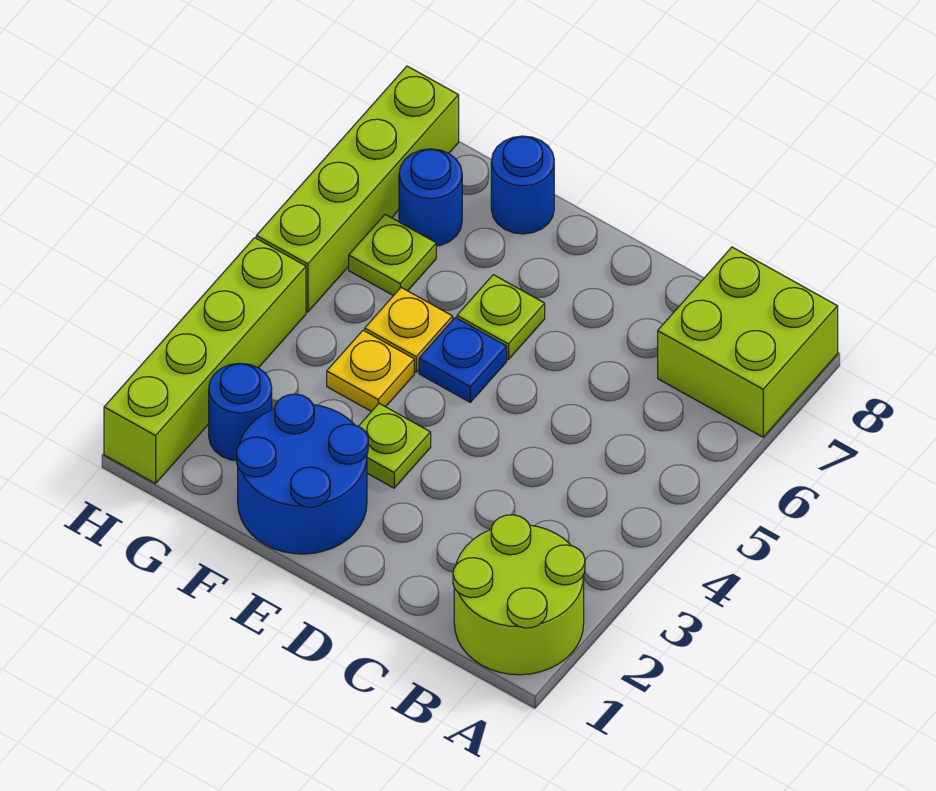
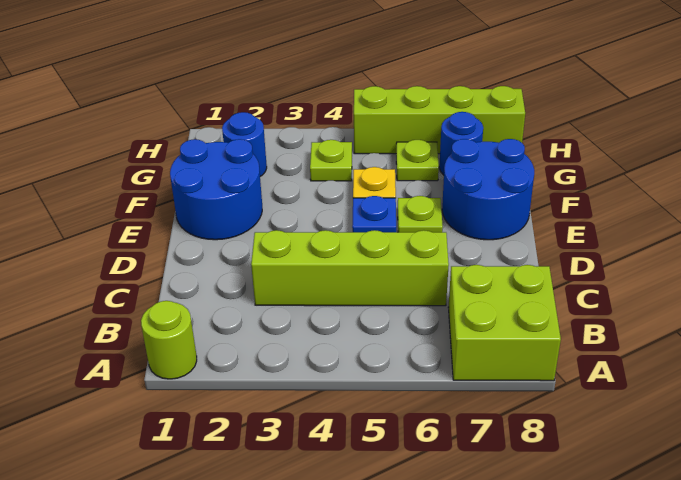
lime 2x2 round brick [453,515,585,675] -> lime 1x1 round brick [141,301,197,379]
lime 1x1 plate [359,403,431,488] -> lime 1x1 plate moved to [310,140,352,181]
yellow 1x1 plate [327,330,414,412] -> none
blue 1x1 round brick [491,136,554,234] -> blue 2x2 round brick [442,139,534,240]
lime 1x4 brick [104,238,306,483] -> lime 1x4 brick moved to [251,230,449,306]

